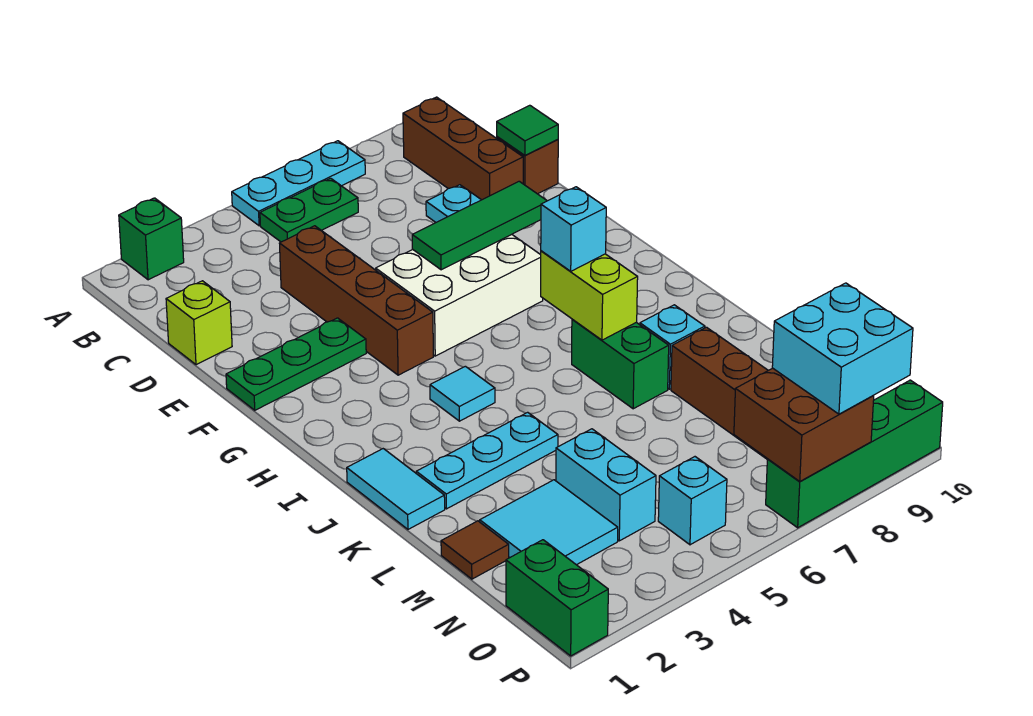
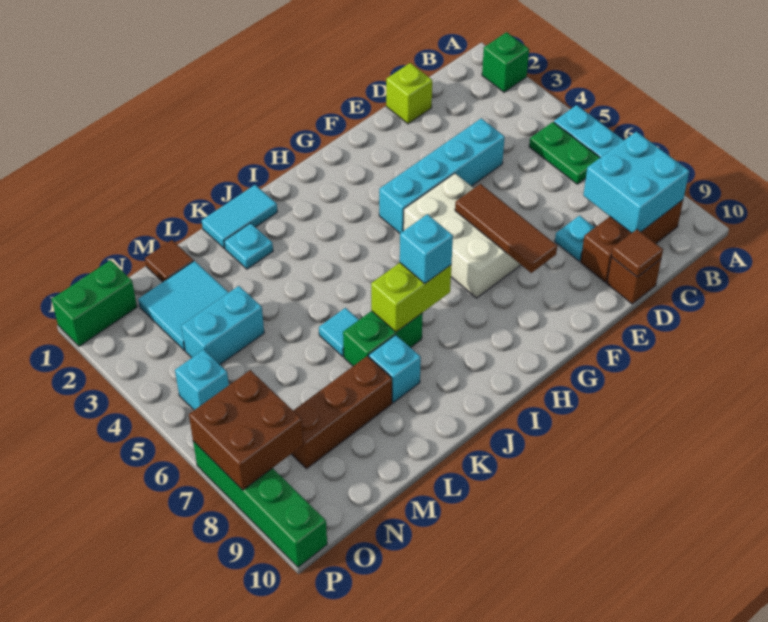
brown 1x4 brick [279,226,433,375] -> cyan 1x4 brick [379,118,505,233]
green 1x1 tile [497,105,558,155] -> brown 1x1 tile [611,229,663,277]
green 1x3 plate [226,318,366,410] -> none
green 1x3 tile [412,181,547,270] -> brown 1x3 tile [455,184,557,273]
cyan 1x1 tile [430,366,495,421] -> cyan 1x1 tile moved to [319,308,359,356]
cyan 1x3 plate [416,412,558,509] -> cyan 1x1 plate [224,223,273,269]
cyan 2x2 brick [772,283,913,414] -> cyan 2x2 brick moved to [583,132,689,233]

